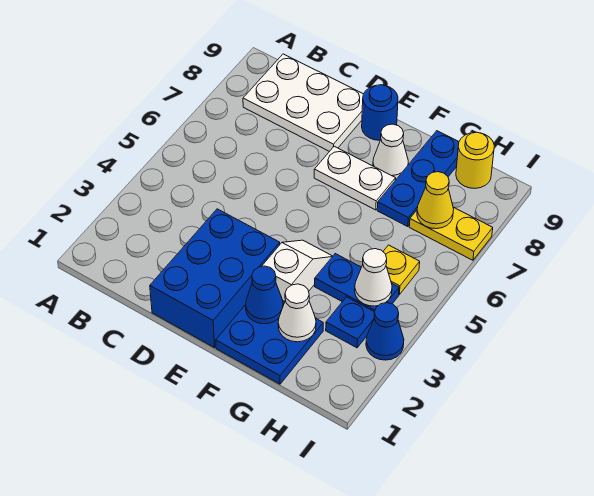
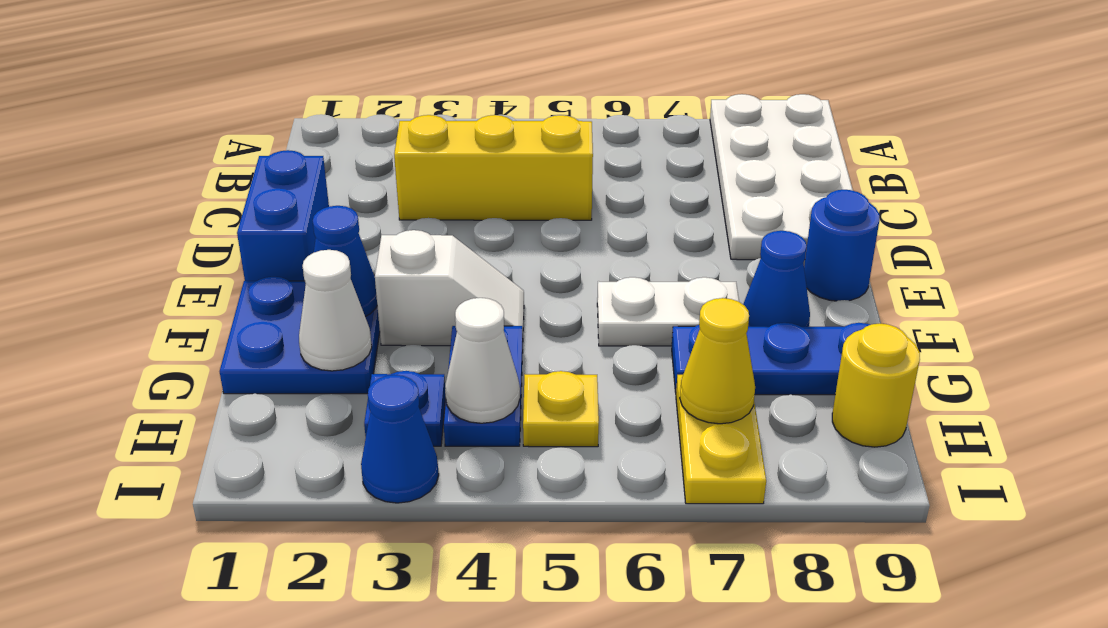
white 2x3 plate [243,54,363,151] -> white 2x4 plate [710,94,853,260]
none -> yellow 1x3 brick [394,115,593,220]
blue 2x3 brick [150,209,280,348] -> blue 1x2 brick [237,150,329,281]
white 1x2 plate [314,146,396,210] -> white 1x2 plate turned to [597,277,739,346]
white 1x1 cone [373,124,408,180] -> blue 1x1 cone [743,231,810,327]

